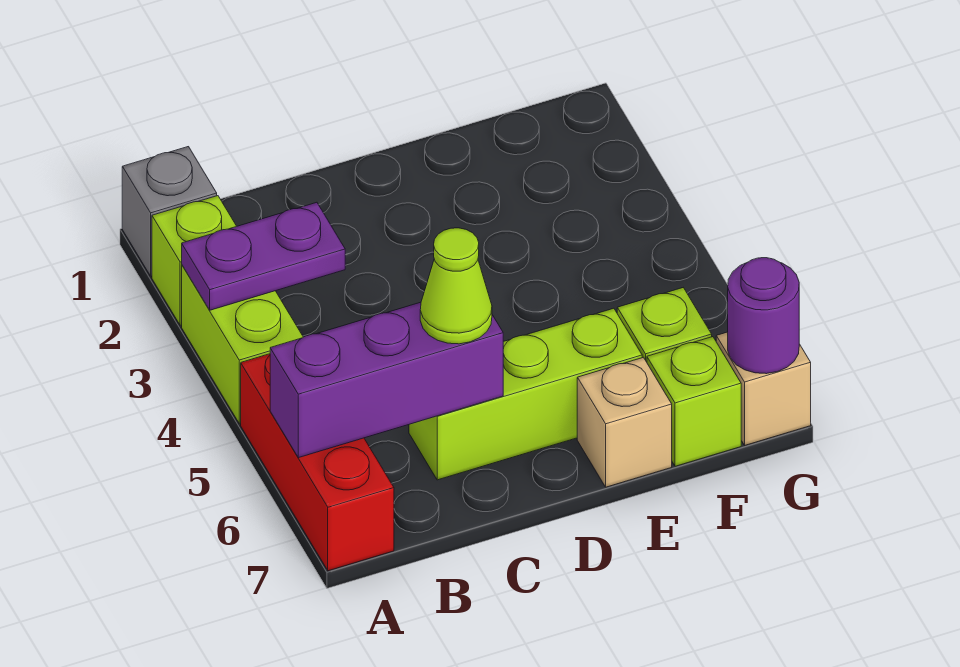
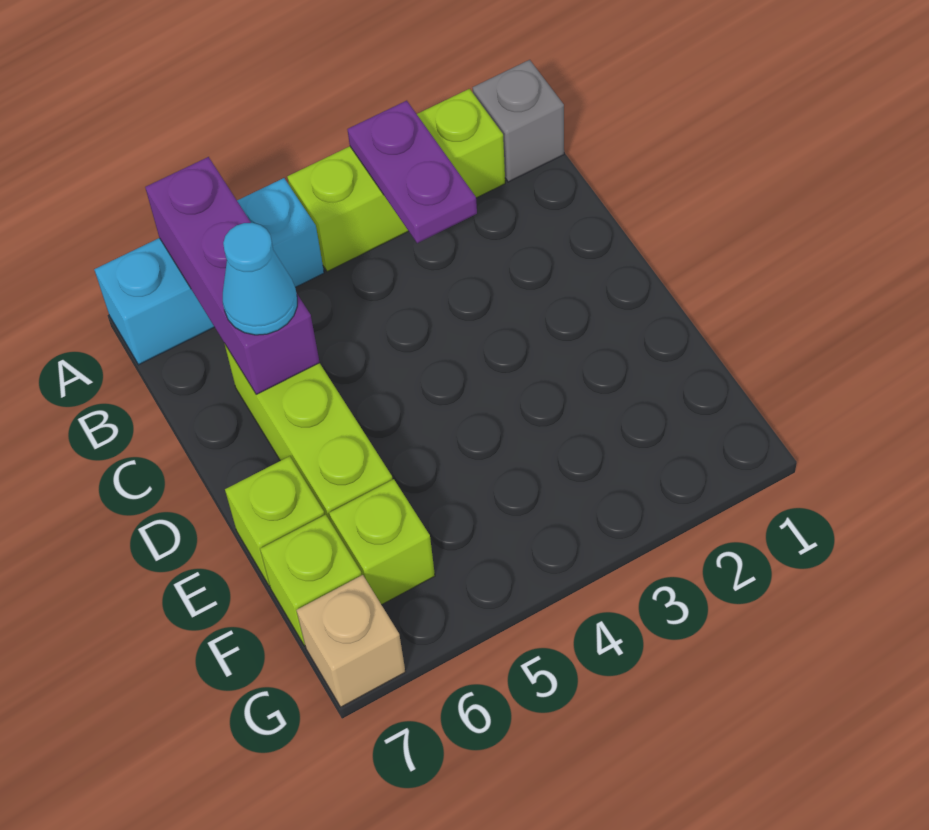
red 1x3 brick [241,354,394,571] -> cyan 1x3 brick [94,178,324,365]
lime 1x1 cone [420,228,492,344] -> cyan 1x1 cone [223,223,297,335]
tan 1x1 brick [577,357,672,487] -> lime 1x1 brick [225,456,325,586]
purple 1x1 round brick [728,258,799,374] -> none

